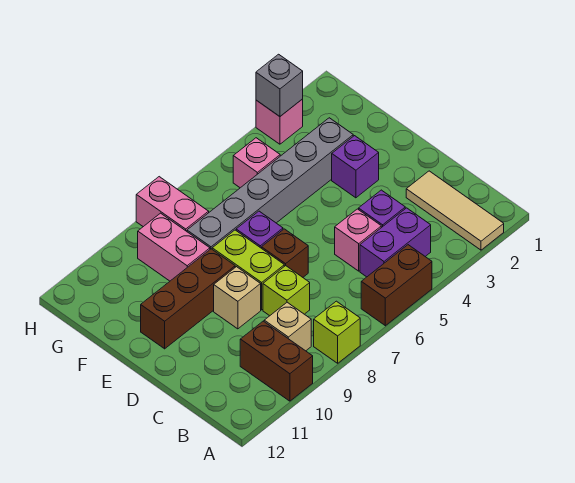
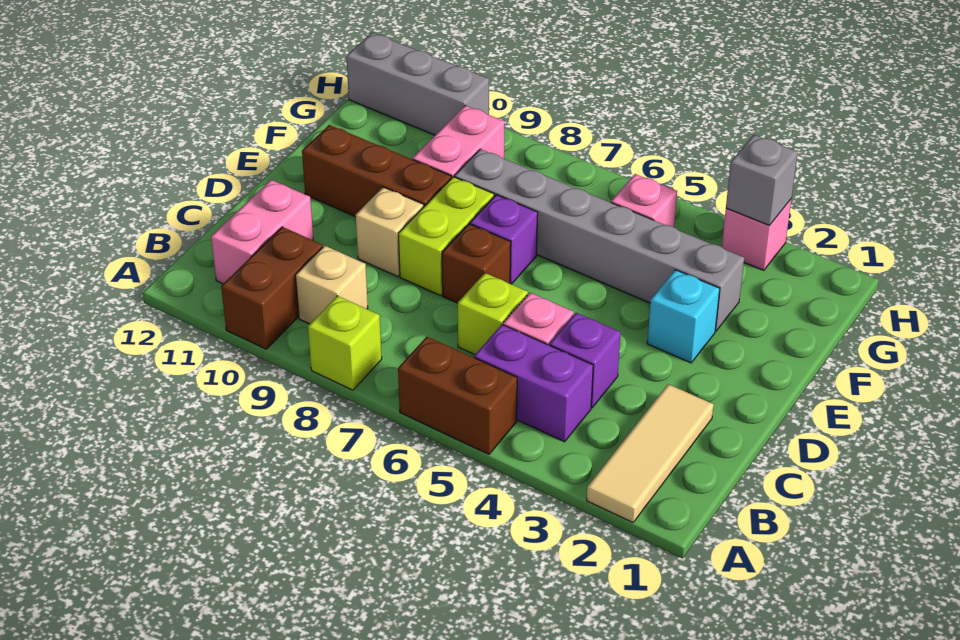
lime 1x1 brick [263,266,310,316] -> lime 1x1 brick moved to [458,273,528,355]
purple 1x1 brick [332,136,379,198] -> cyan 1x1 brick [647,270,720,363]
pink 1x2 brick [136,177,209,231] -> pink 1x2 brick moved to [211,180,313,284]
none -> grey 1x3 brick [346,33,489,135]

